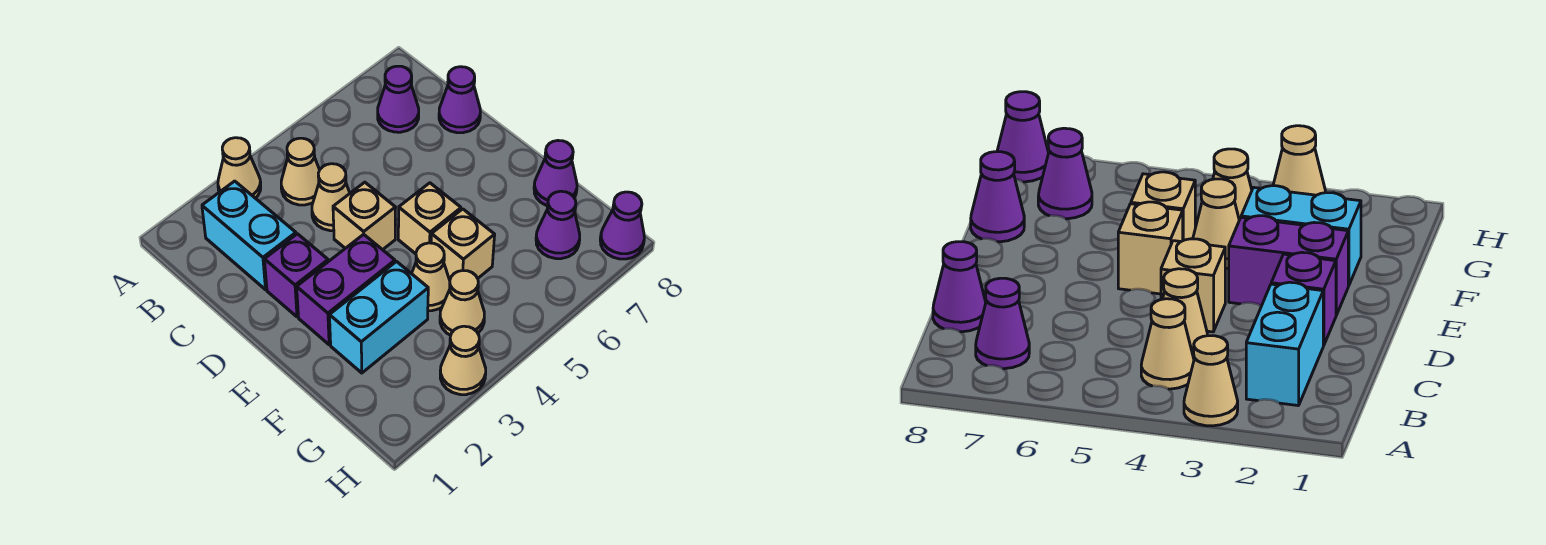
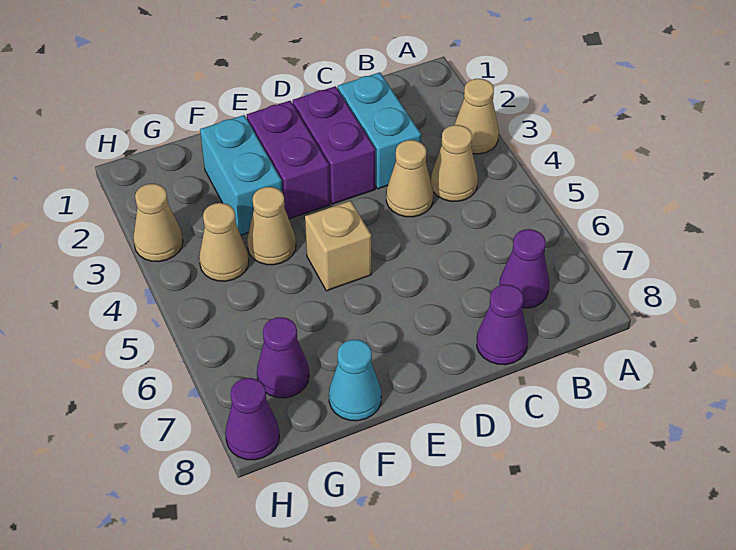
cyan 1x2 brick [202,181,296,290] -> cyan 1x2 brick turned to [338,72,421,189]
purple 1x1 brick [264,234,328,317] -> purple 1x2 brick [293,86,375,204]
tan 1x1 brick [333,182,396,250] -> none
tan 1x1 brick [431,209,495,280] -> none
purple 1x1 cone [534,141,577,206] -> cyan 1x1 cone [329,340,381,421]

